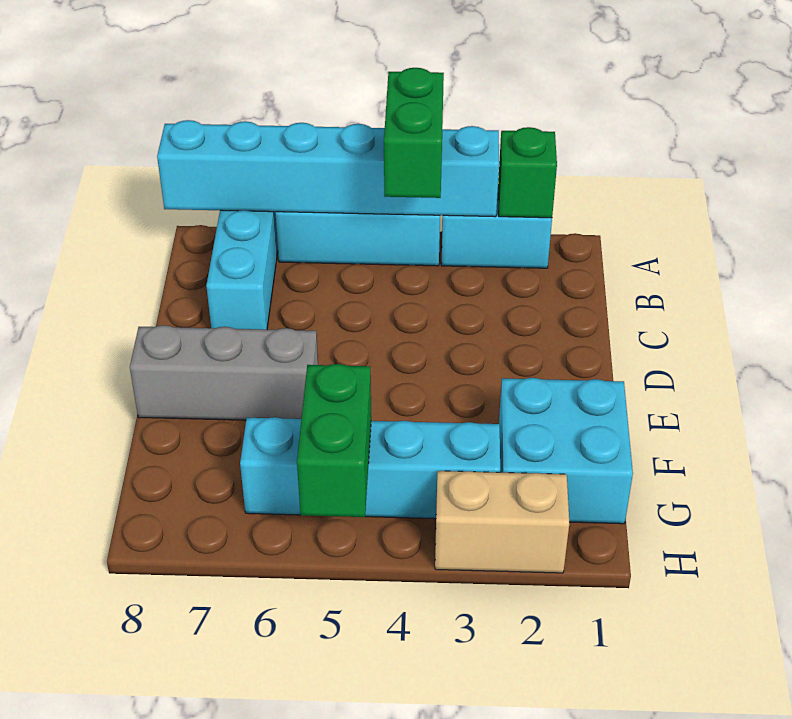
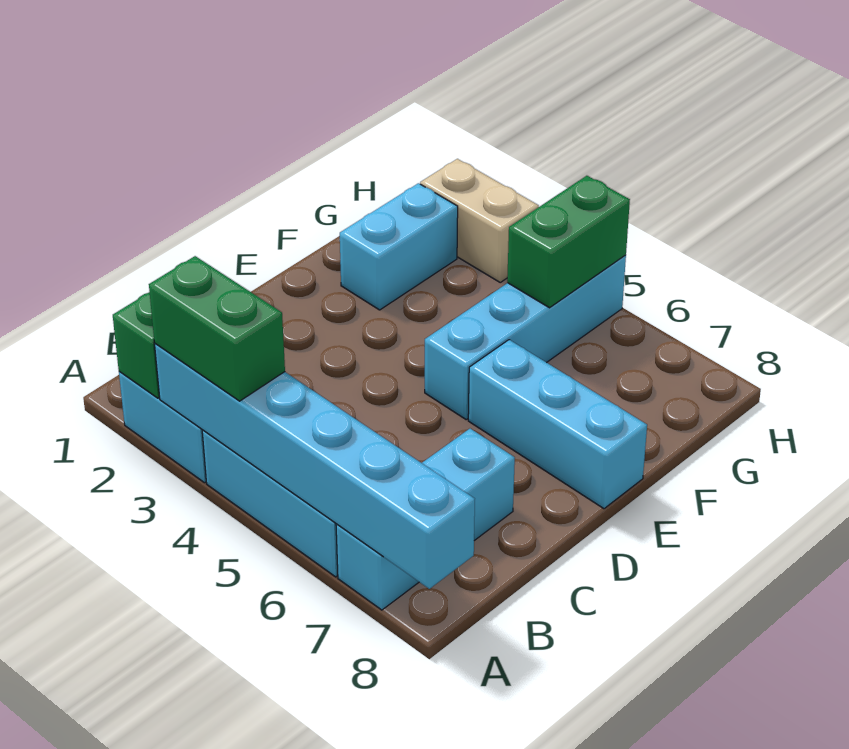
green 1x2 brick [384,68,444,198] -> green 1x2 brick turned to [149,256,285,401]
grey 1x3 brick [130,325,318,420] -> cyan 1x3 brick [468,340,647,509]
cyan 2x2 brick [499,378,633,524] -> cyan 1x2 brick [340,183,458,310]
cyan 1x4 brick [240,417,500,519] -> cyan 1x4 brick turned to [425,255,626,419]

